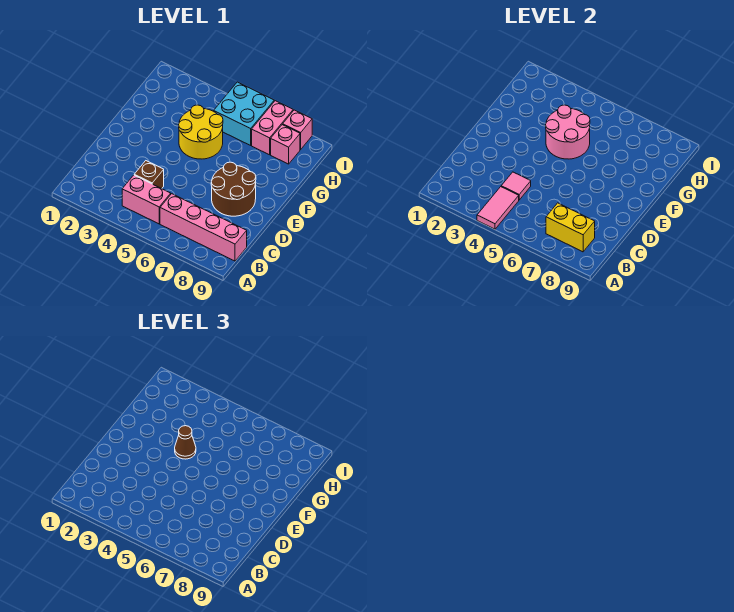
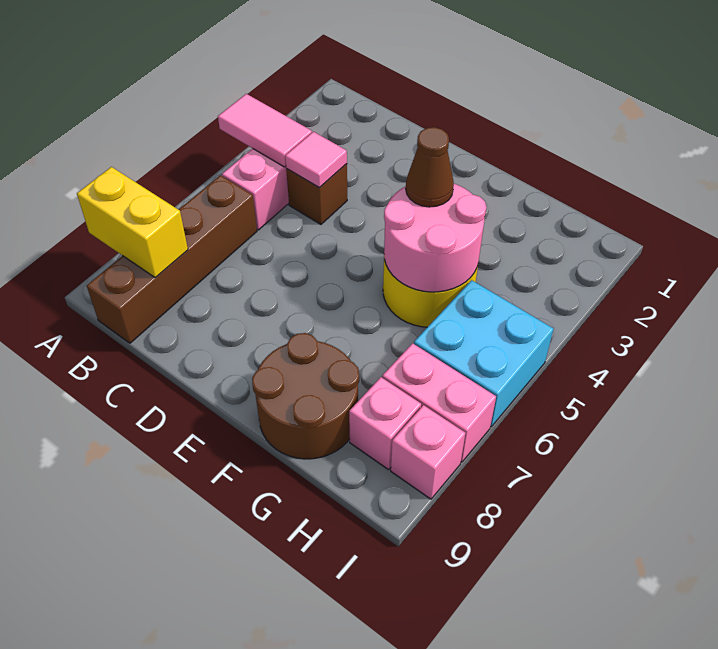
pink 1x4 brick [160,194,247,261] -> brown 1x4 brick [87,175,257,343]
yellow 1x2 brick [546,203,595,252] -> yellow 1x2 brick turned to [77,167,188,278]
brown 2x2 round brick [211,162,256,216] -> brown 2x2 round brick moved to [252,333,359,459]

